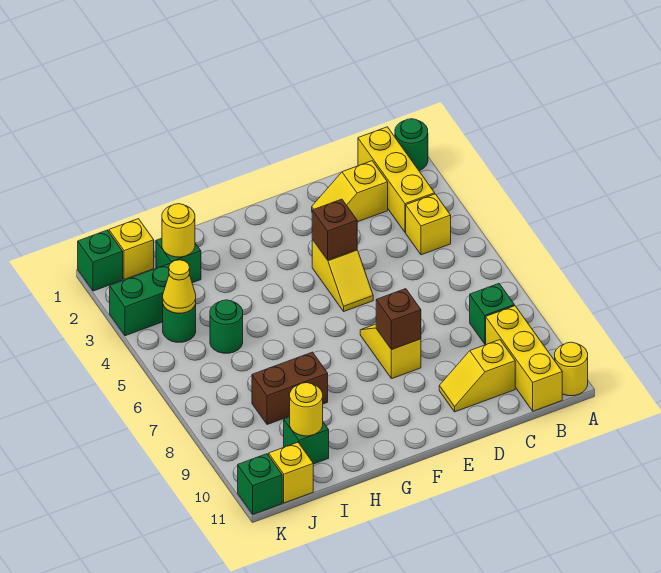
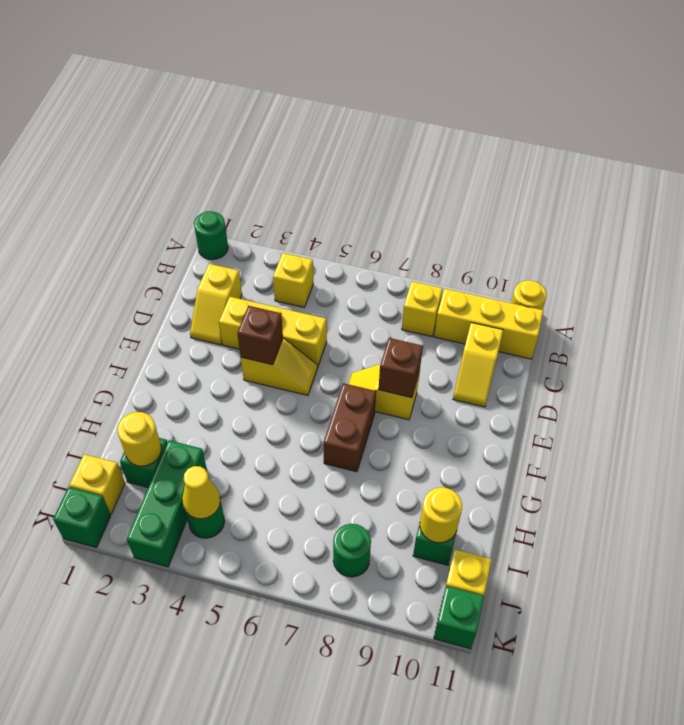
yellow 1x3 brick [358,127,435,232] -> yellow 1x3 brick moved to [219,297,327,367]
green 1x1 brick [470,284,514,344] -> yellow 1x1 brick [402,282,443,337]
brown 1x2 brick [252,352,328,425] -> brown 1x2 brick moved to [324,383,376,472]
green 1x1 round brick [210,300,243,353] -> green 1x1 round brick moved to [333,524,371,577]
green 1x2 brick [110,264,170,336] -> green 1x3 brick [127,440,207,567]

